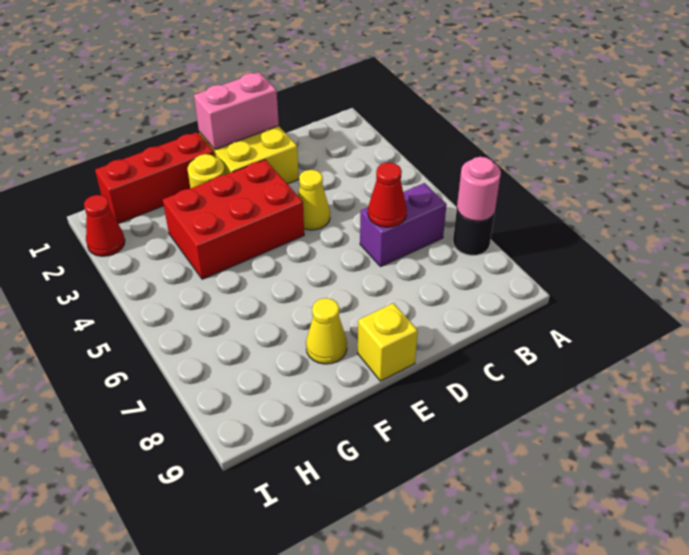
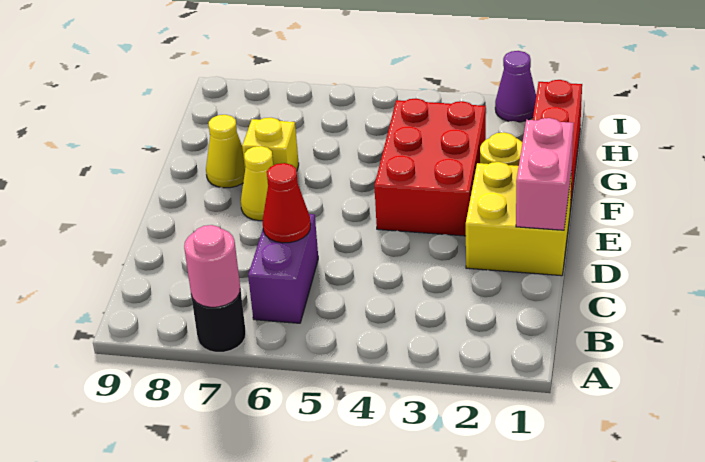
yellow 1x1 cone [298,170,330,230] -> yellow 1x1 cone moved to [241,146,273,221]
yellow 1x1 brick [358,303,418,381] -> yellow 1x1 brick moved to [242,118,299,171]
red 1x1 cone [84,195,125,256] -> purple 1x1 cone [495,51,536,122]

